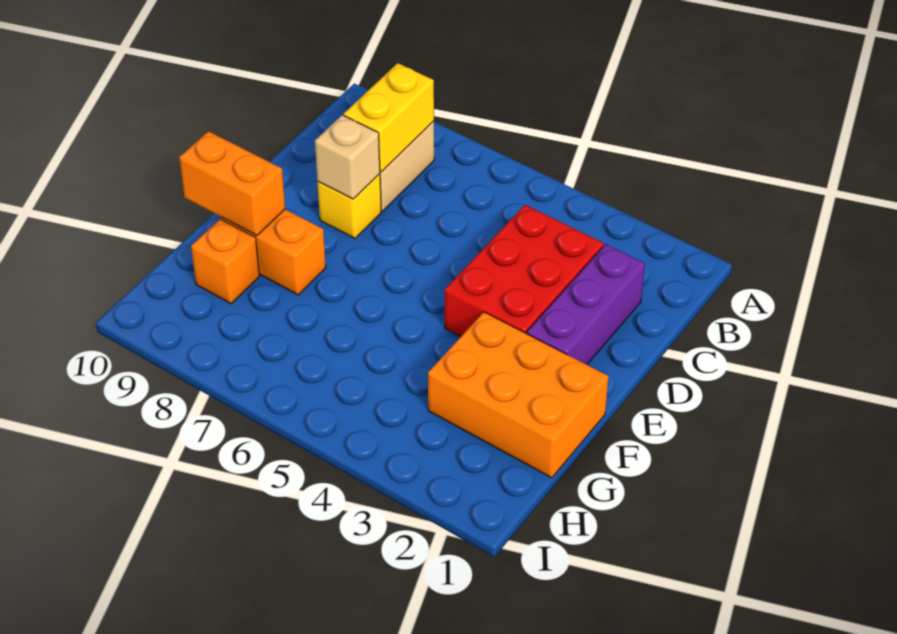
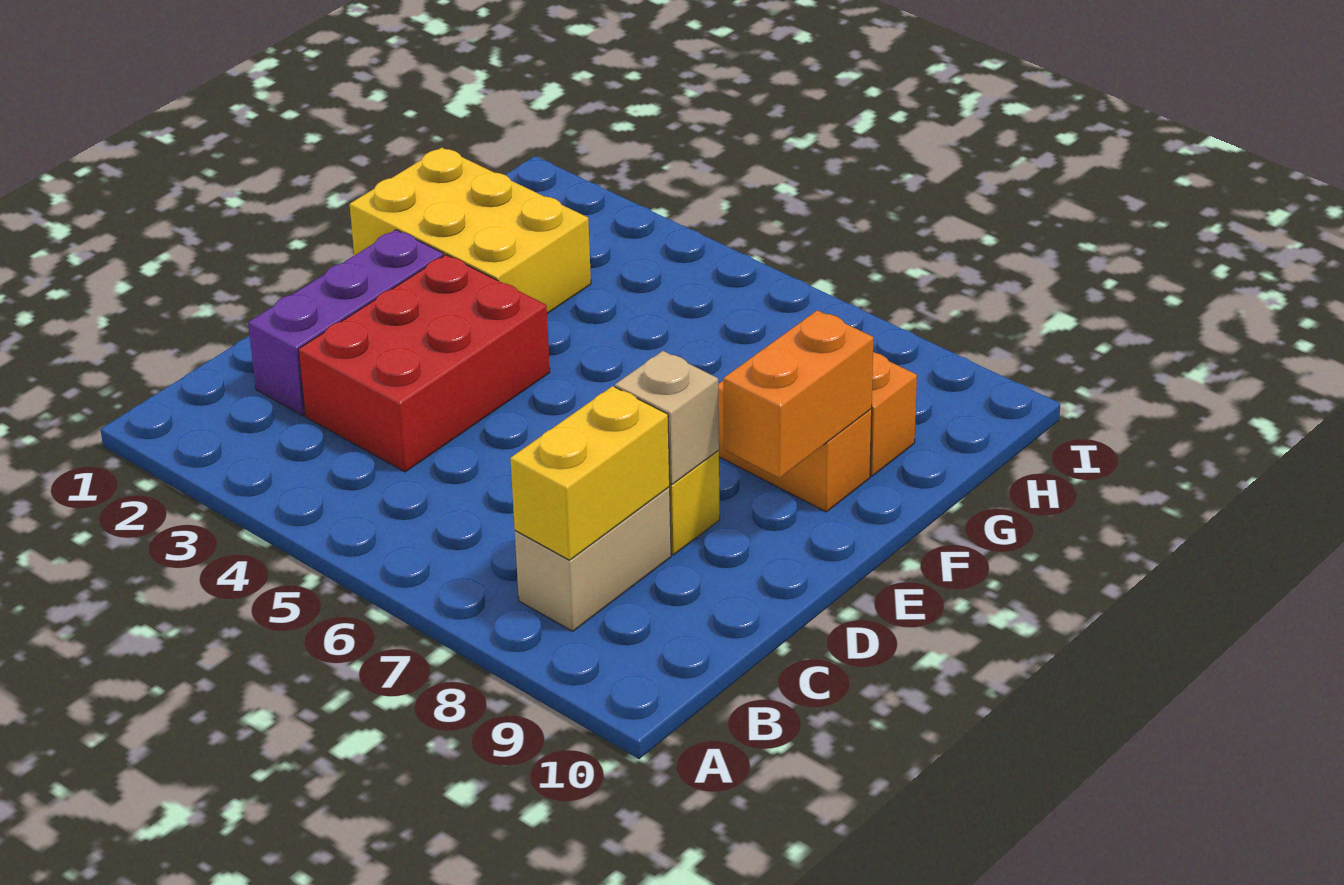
orange 2x3 brick [428,312,608,478] -> yellow 2x3 brick [350,147,591,313]
orange 1x2 brick [179,131,285,236] -> orange 1x2 brick turned to [723,310,873,478]

